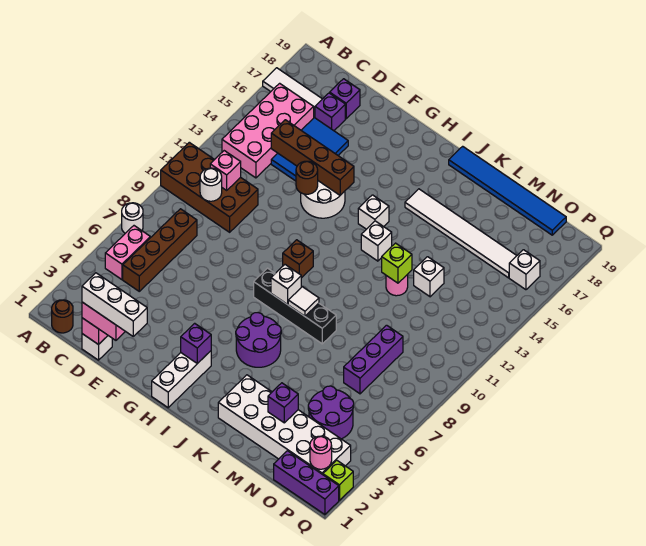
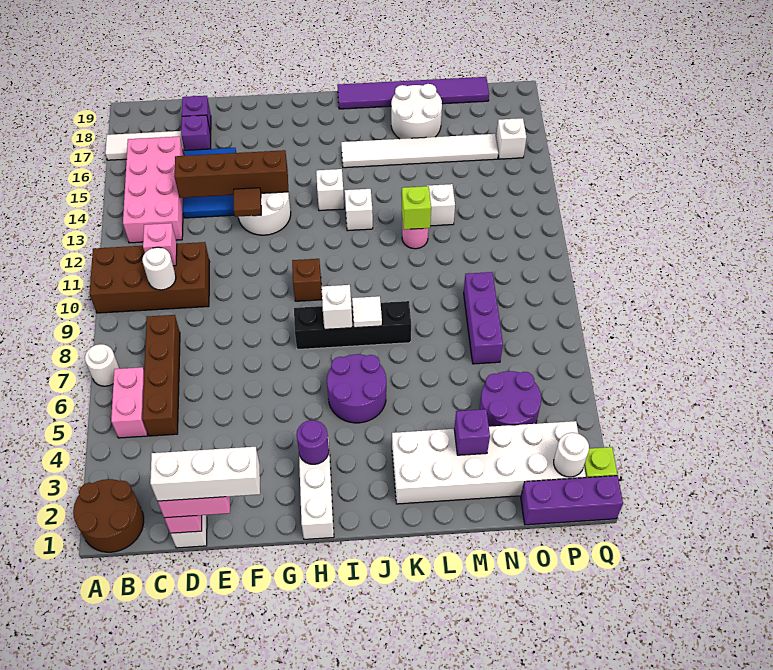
brown 1x1 round brick [52,300,73,333] -> brown 2x2 round brick [73,479,144,552]
brown 1x1 round brick [296,161,318,194] -> brown 1x1 tile [234,188,261,217]
purple 1x1 brick [181,323,211,364] -> purple 1x1 round brick [297,420,329,464]
blue 1x6 tile [449,146,566,235] -> purple 1x6 tile [337,77,489,109]
none -> white 2x2 round brick [391,84,442,139]
pink 1x1 round brick [310,436,332,469] -> white 1x1 round brick [554,433,589,477]

